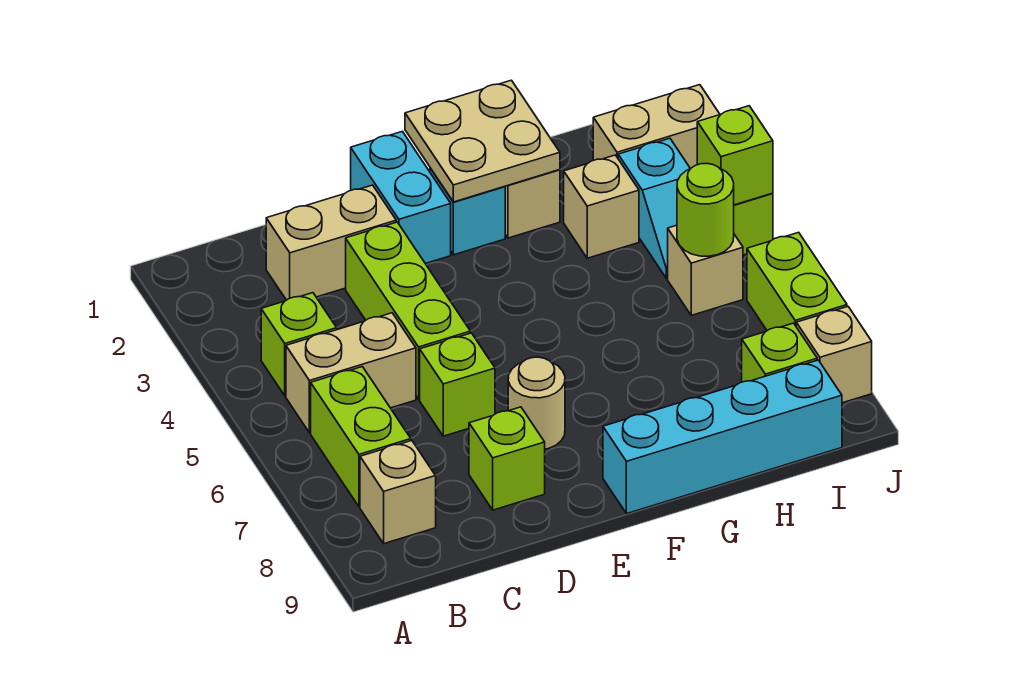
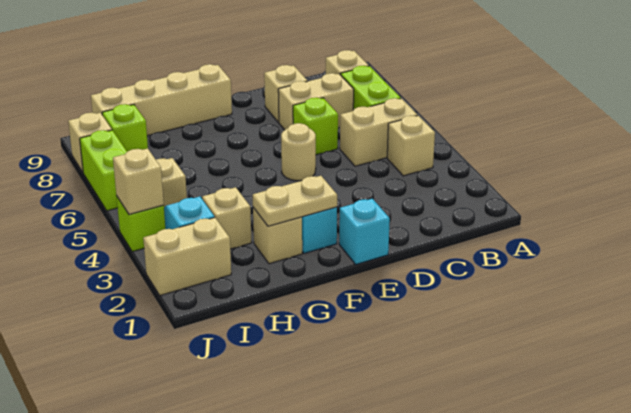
lime 1x1 brick [261,293,337,396] -> tan 1x1 brick [387,116,435,176]
tan 1x2 brick [266,185,396,300] -> tan 1x2 brick moved to [278,73,354,130]
lime 1x3 brick [346,222,470,399] -> none
lime 1x1 brick [469,407,545,510] -> tan 1x1 brick [264,65,307,122]
cyan 1x2 brick [351,131,451,264] -> cyan 1x1 brick [339,199,390,264]
tan 1x1 round brick [508,357,565,449] -> tan 1x1 round brick moved to [281,123,316,181]
tan 2x2 plate [405,80,560,202] -> tan 1x2 plate [253,176,337,226]
cyan 1x4 brick [603,360,842,514] -> tan 1x4 brick [91,64,232,136]
lime 1x1 round brick [677,163,734,256] -> none
lime 1x1 brick [697,106,773,205] -> tan 1x1 brick [113,148,164,214]

